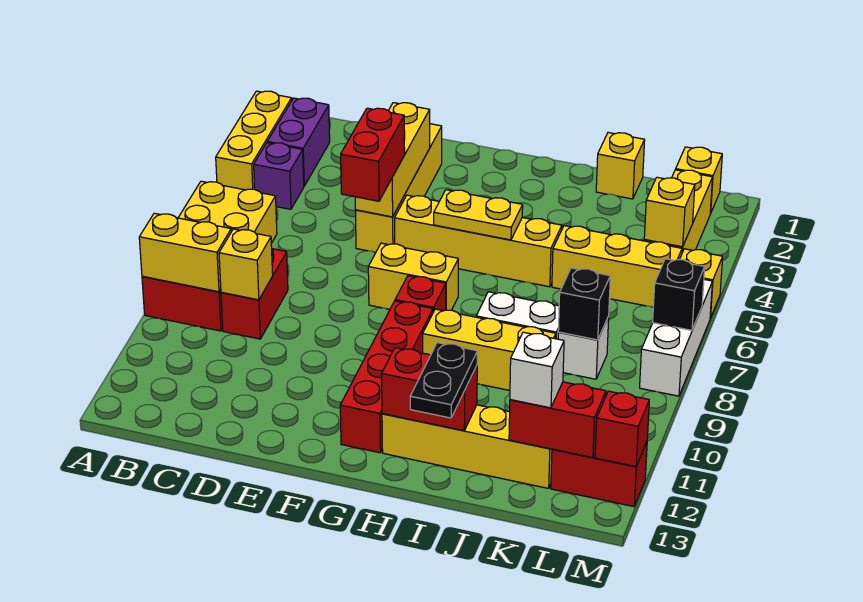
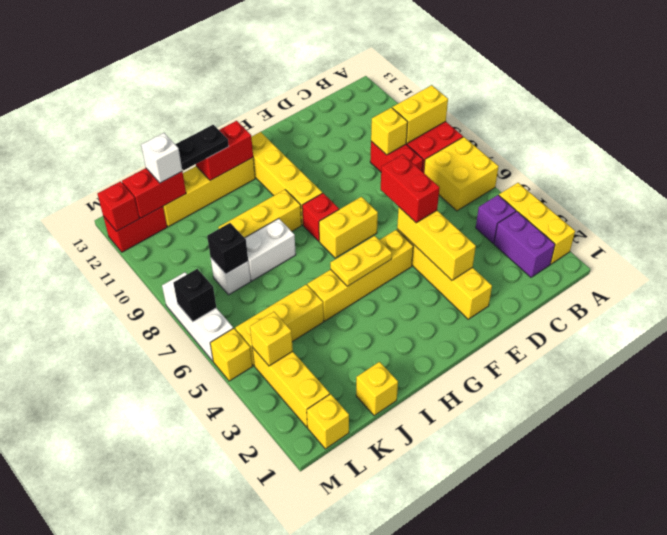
red 1x4 brick [340,301,433,453] -> yellow 1x4 brick [251,132,322,225]
black 1x2 plate [410,343,477,418] -> black 1x2 plate turned to [175,125,229,170]

